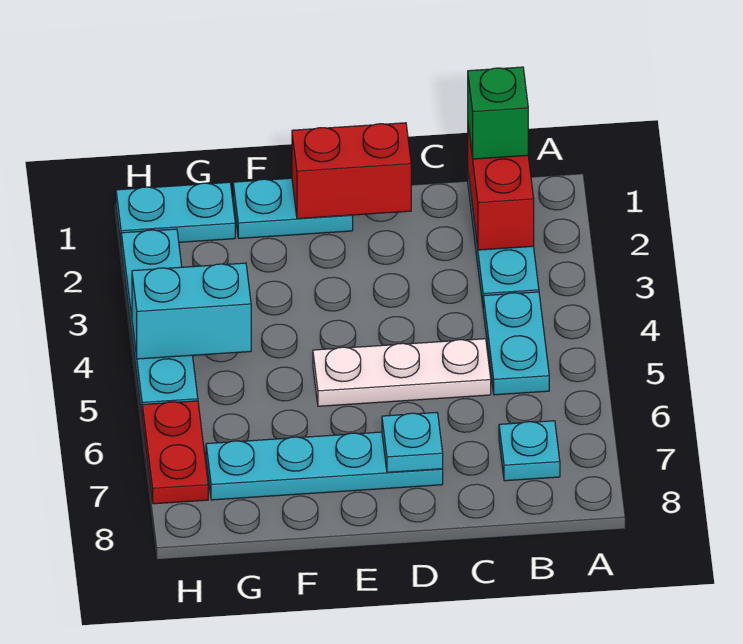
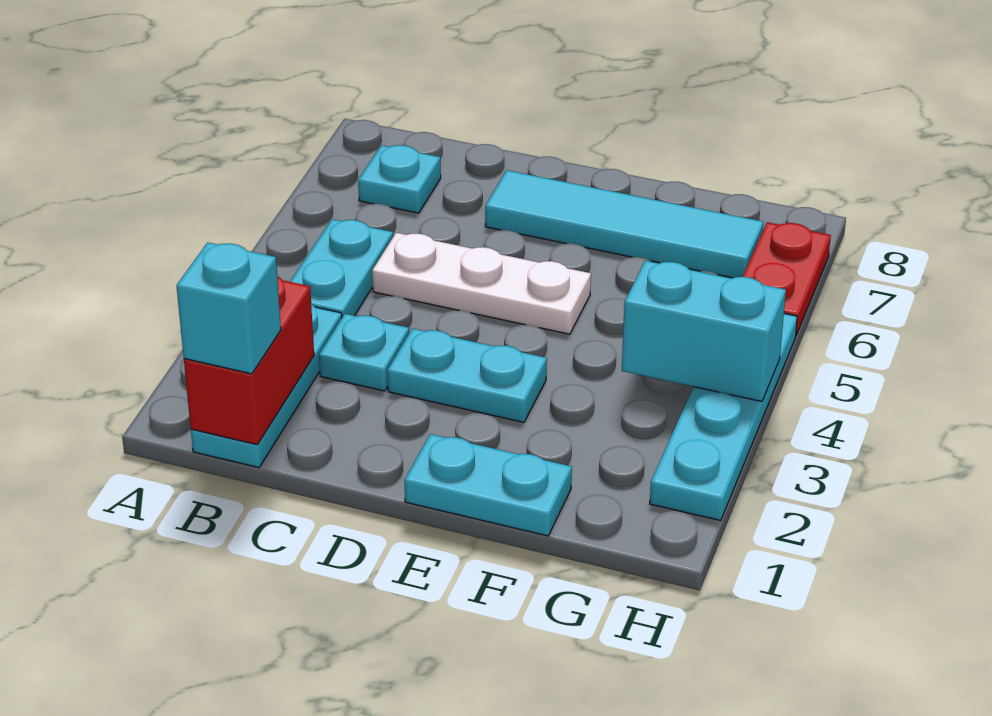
green 1x1 brick [468,67,528,159] -> cyan 1x1 brick [176,242,281,374]
red 1x2 brick [292,123,411,219] -> none
cyan 1x4 plate [206,432,443,500] -> cyan 1x4 tile [485,170,764,278]
cyan 1x1 plate [382,412,443,472] -> cyan 1x1 plate moved to [319,314,409,391]
cyan 1x2 plate [116,182,235,242] -> cyan 1x2 plate moved to [388,328,547,422]

